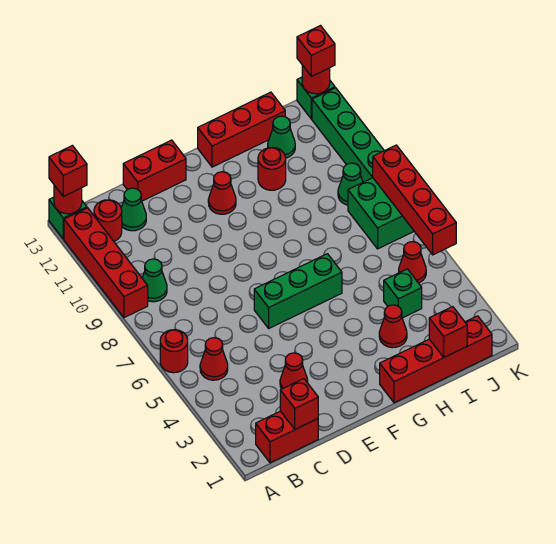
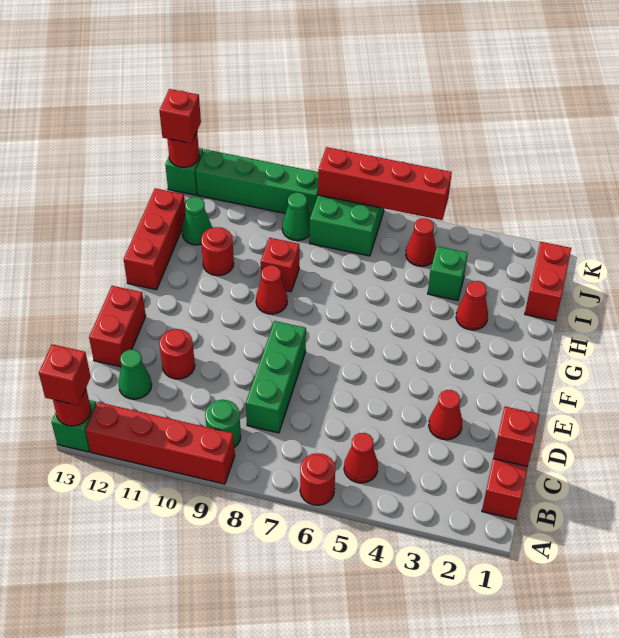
green 1x1 cone [142,259,167,302] -> green 1x1 round brick [205,400,241,448]
red 1x1 round brick [94,200,122,241] -> red 1x1 round brick moved to [159,329,195,379]
green 1x3 brick [254,254,342,328] -> green 1x3 brick moved to [246,321,306,433]
red 1x1 cone [208,172,236,214] -> red 1x1 cone moved to [256,265,287,314]
red 1x4 brick [380,316,492,403] -> red 1x2 brick [525,242,571,321]
red 1x1 brick [429,307,467,357] -> red 1x1 brick moved to [261,238,299,292]

